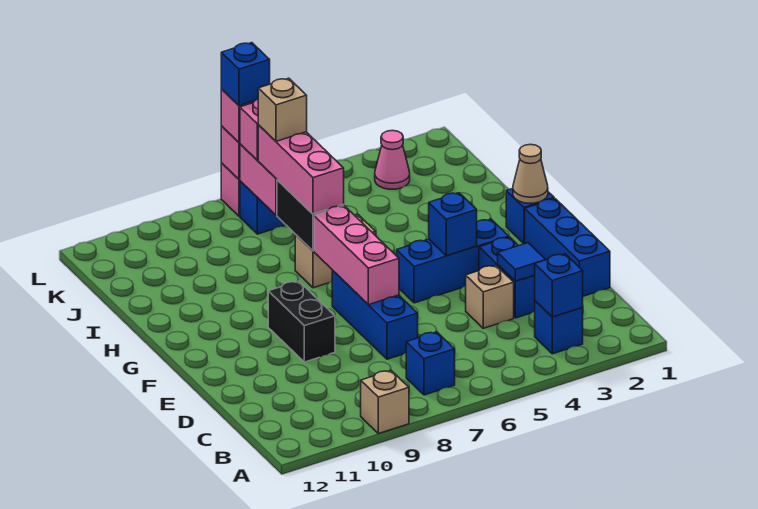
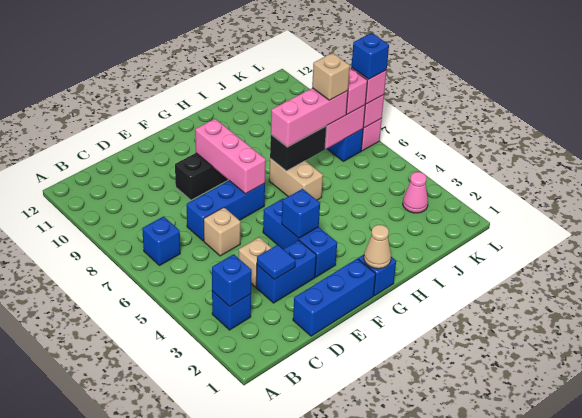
tan 1x1 brick [361,371,409,434] -> tan 1x1 brick moved to [204,207,241,256]
pink 1x3 brick [314,206,399,305] -> pink 1x3 brick turned to [195,119,266,194]

